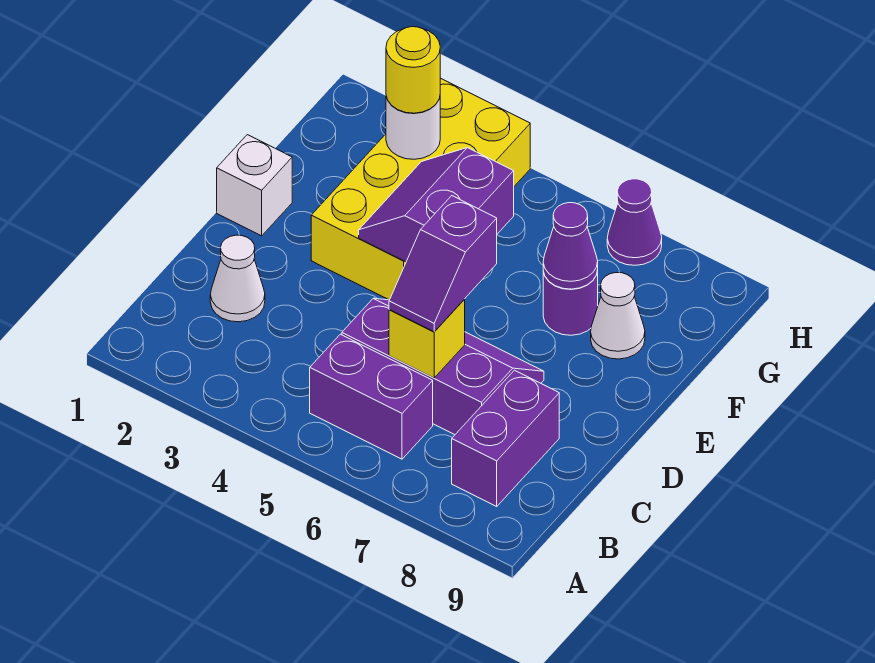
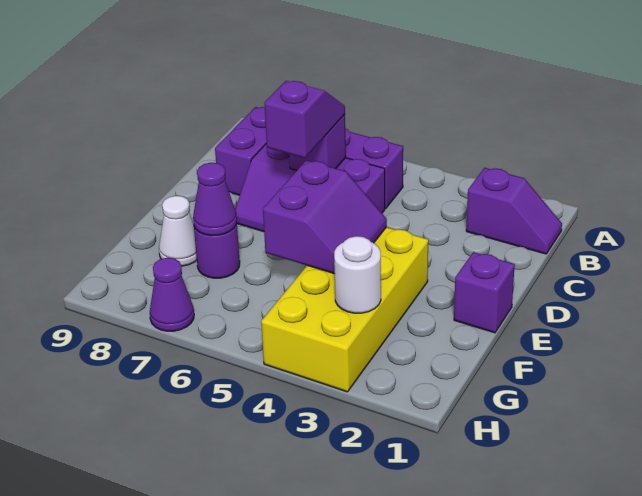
none -> purple 1x2 slope [466,168,562,254]
white 1x1 cone [210,235,265,322] -> none
yellow 1x1 brick [389,299,465,378] -> purple 1x1 brick [290,114,346,170]
white 1x1 brick [217,135,292,236] -> purple 1x1 brick [454,252,515,333]
yellow 1x1 round brick [386,27,440,113] -> none

